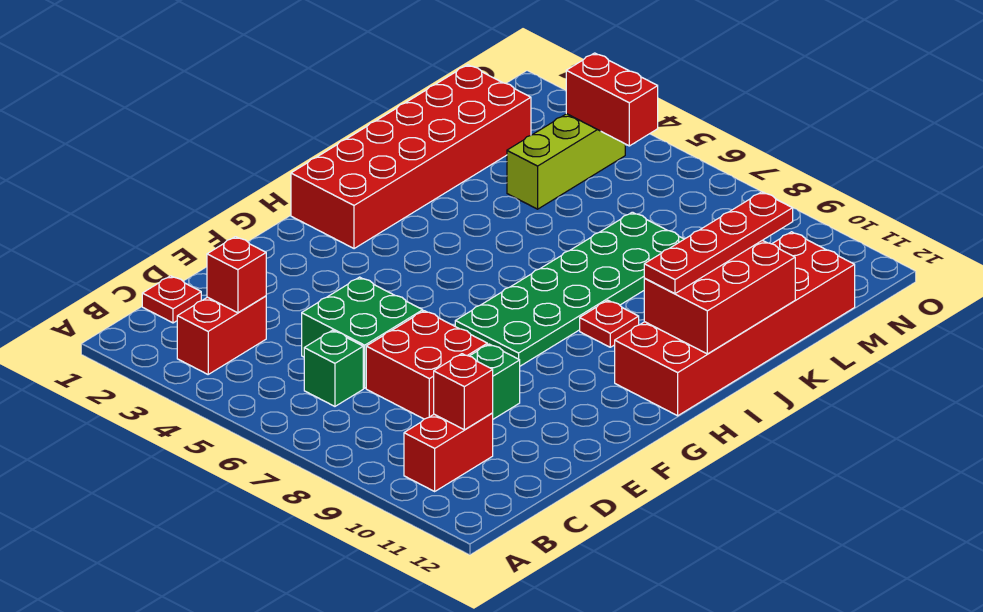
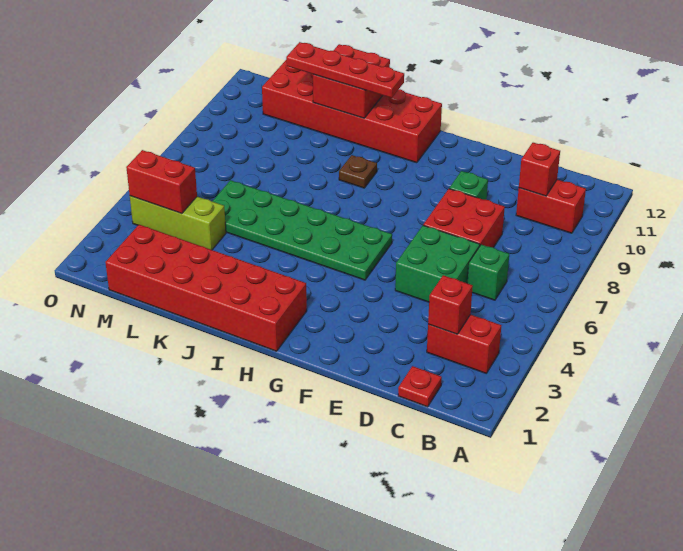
green 2x6 plate [455,212,684,366] -> green 2x6 plate moved to [212,180,392,280]
red 1x1 plate [580,300,639,347] -> brown 1x1 plate [339,155,377,188]
red 2x3 brick [644,240,795,354] -> red 2x2 brick [313,44,390,118]
red 1x2 brick [566,53,658,146] -> red 1x2 brick turned to [126,150,197,214]

